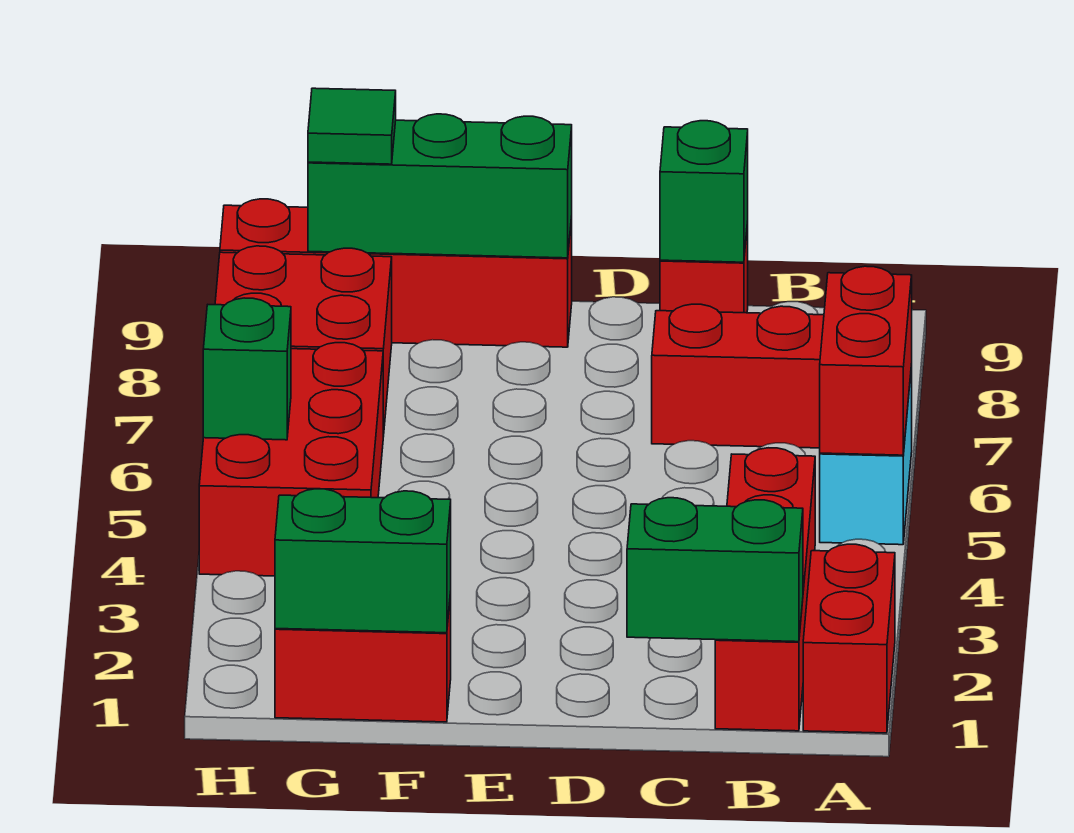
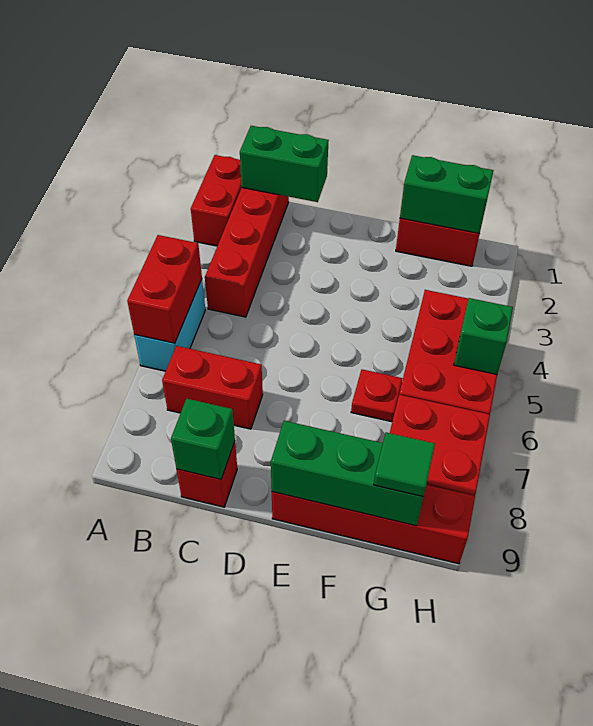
none -> red 1x1 plate [351,369,403,422]

